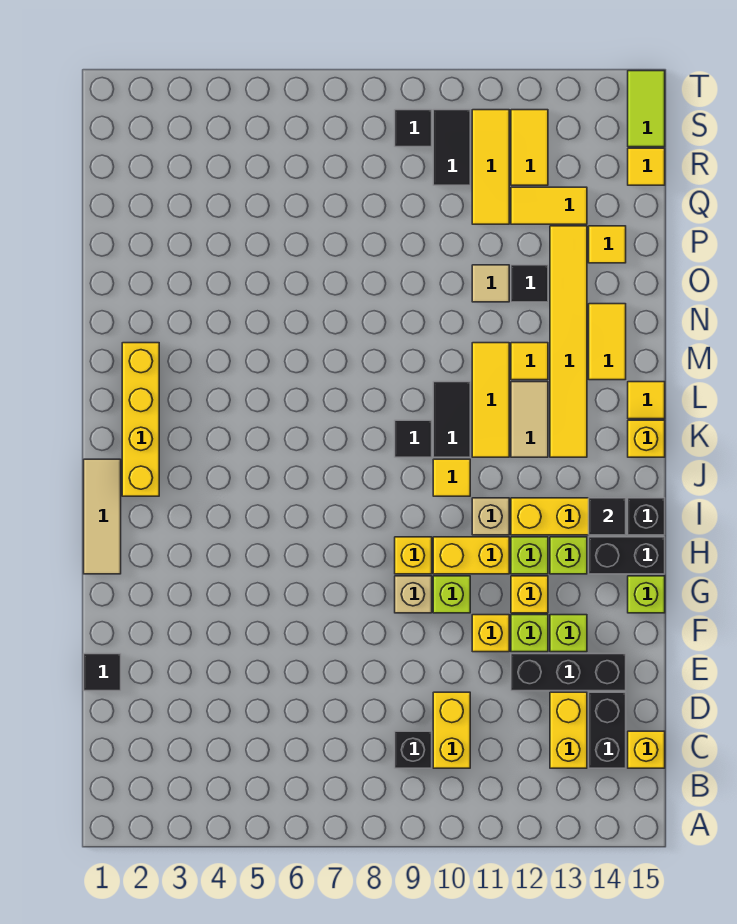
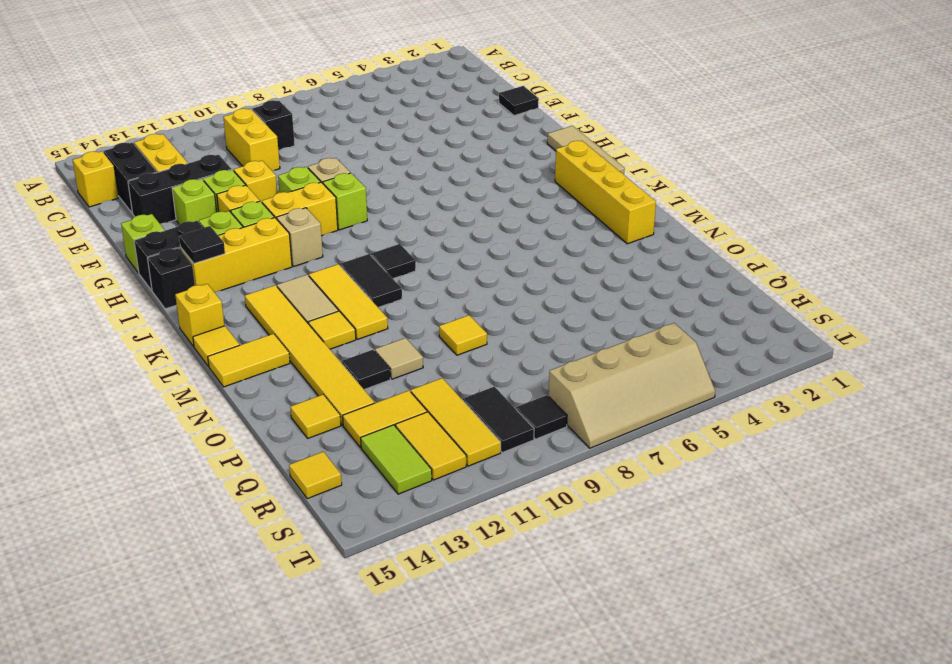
yellow 1x1 brick [395,537,432,574] -> lime 1x1 brick [323,173,367,230]
yellow 1x1 tile [433,459,470,496] -> yellow 1x1 tile moved to [439,315,487,355]
yellow 1x2 tile [589,304,626,380] -> yellow 1x2 tile turned to [208,334,290,387]
none -> tan 2x4 slope [549,323,715,448]
lime 1x2 tile [628,71,665,147] -> lime 1x2 tile moved to [361,425,432,494]

